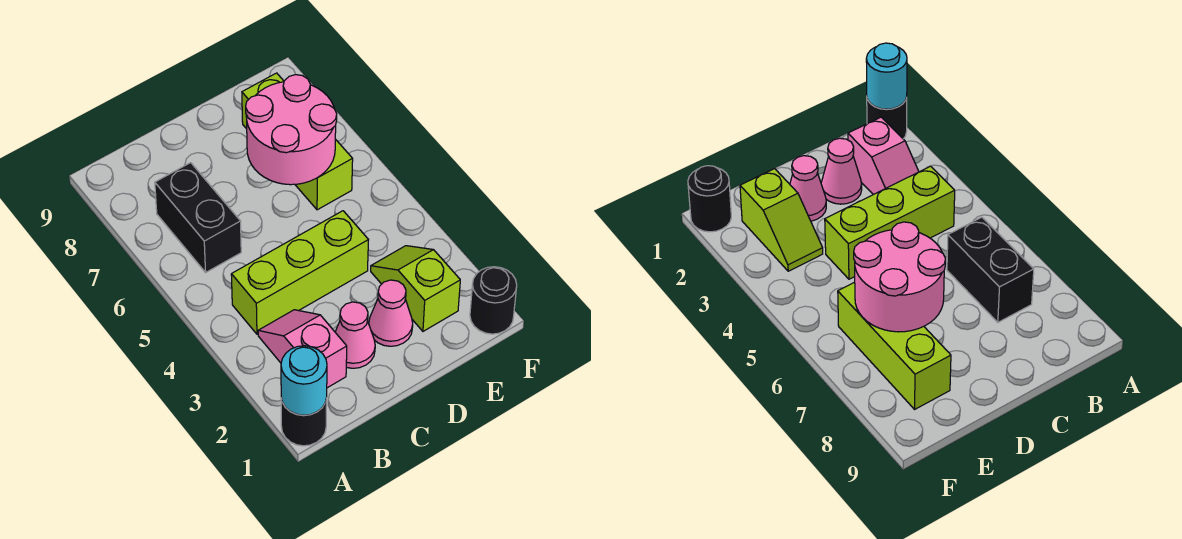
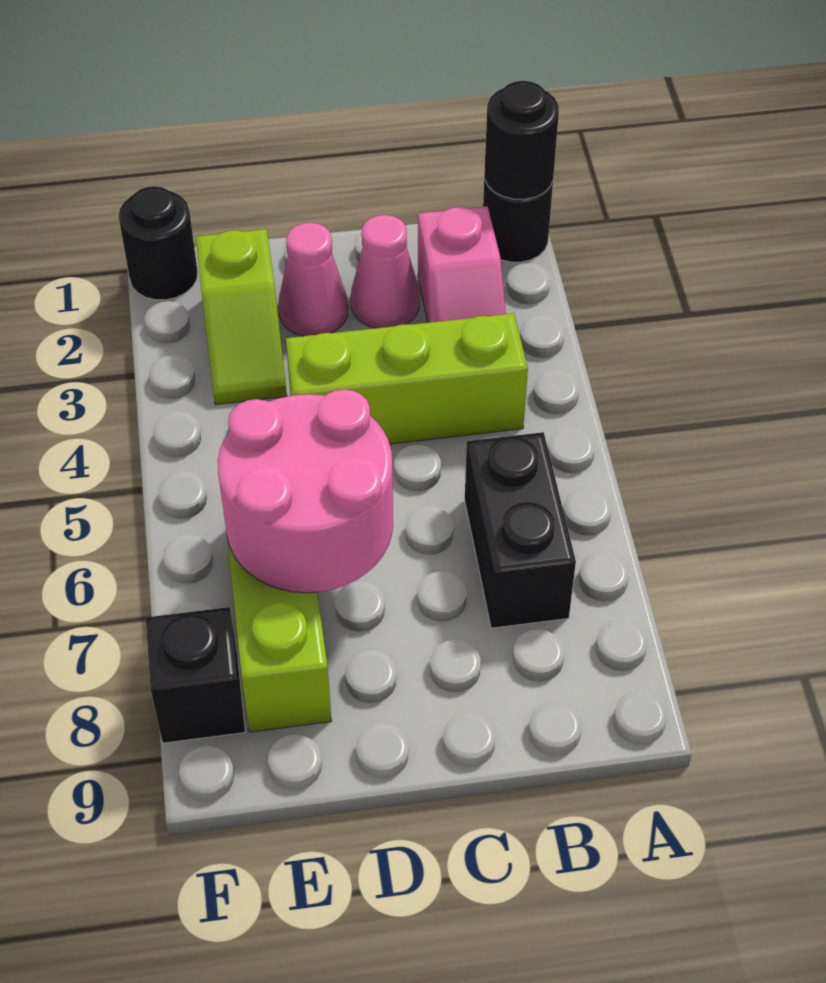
cyan 1x1 round brick [281,346,327,415] -> black 1x1 round brick [484,81,559,199]
none -> black 1x1 brick [146,607,245,743]

